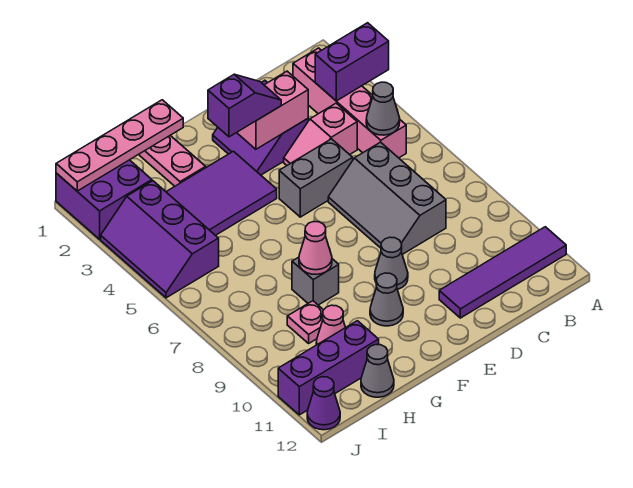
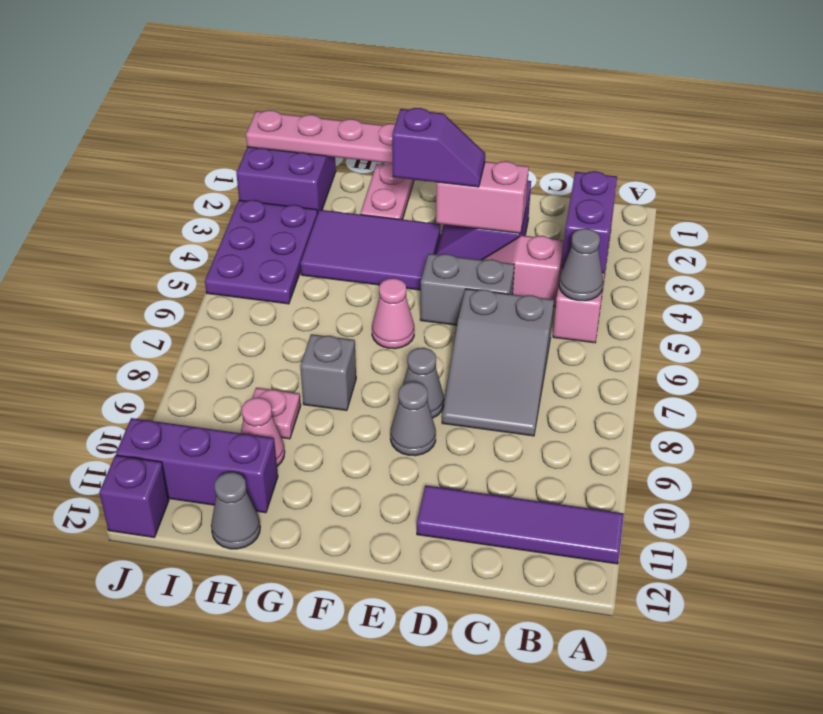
purple 1x2 brick [315,23,389,101] -> purple 1x2 brick turned to [562,171,617,273]
grey 2x3 slope [328,142,446,254] -> grey 2x3 slope turned to [442,289,554,436]
grey 1x1 cone [370,273,403,326] -> grey 1x1 cone moved to [403,348,444,418]
pink 1x1 cone [299,222,332,275] -> pink 1x1 cone moved to [372,278,414,349]
purple 2x3 slope [101,181,219,298] -> purple 2x3 plate [205,200,318,304]
purple 1x1 cone [307,377,340,430] -> purple 1x1 brick [99,455,169,538]

